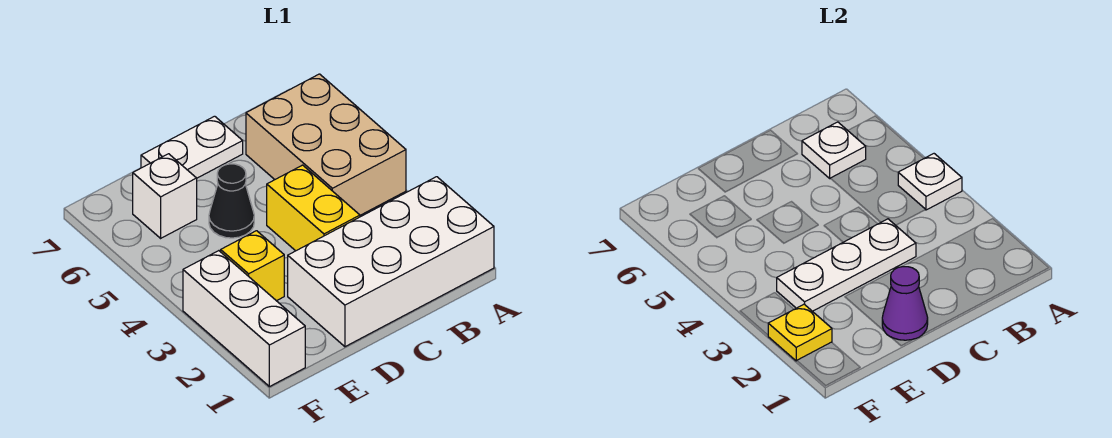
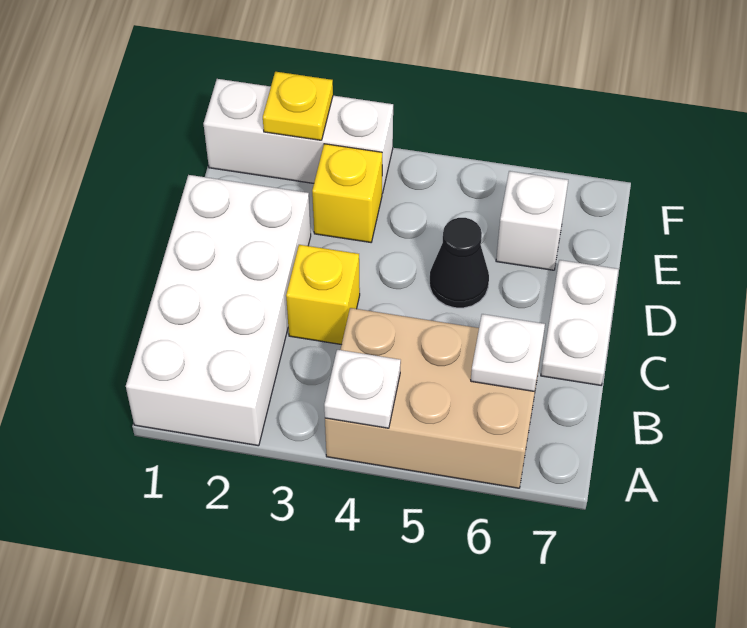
yellow 1x2 brick [267,165,360,251] -> yellow 1x1 brick [286,245,360,345]
white 1x3 plate [777,219,916,311] -> none
purple 1x1 cone [882,267,928,340] -> none

